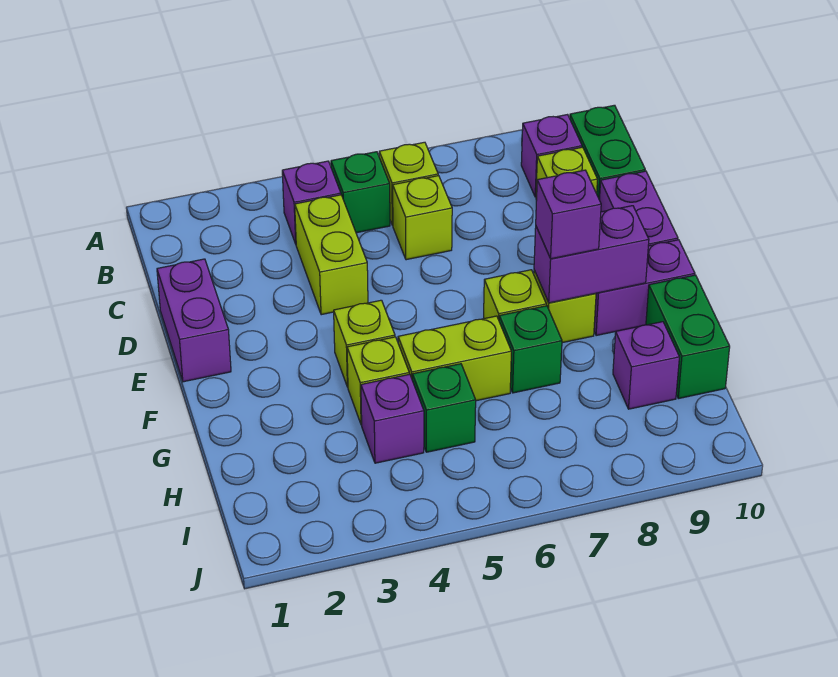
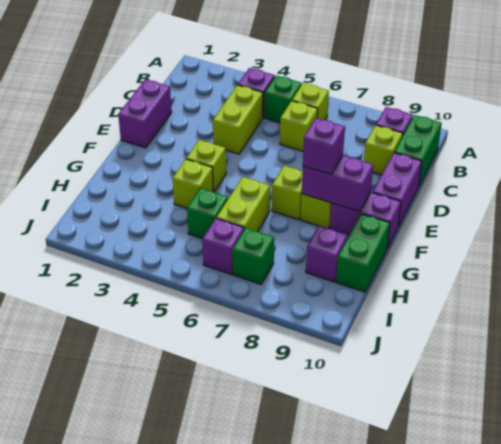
lime 1x2 brick [398,316,511,401] -> lime 1x2 brick turned to [217,177,270,232]
green 1x1 brick [499,306,562,393] -> green 1x1 brick moved to [233,228,274,284]
purple 1x1 brick [361,374,424,463] -> purple 1x1 brick moved to [203,218,244,274]

